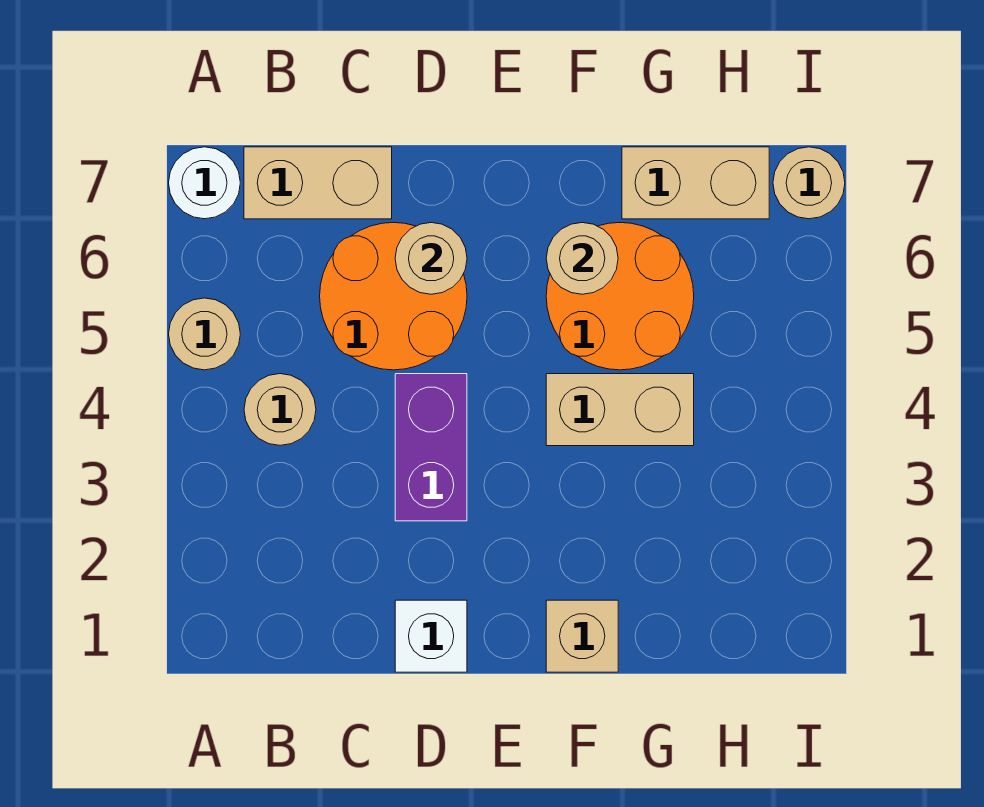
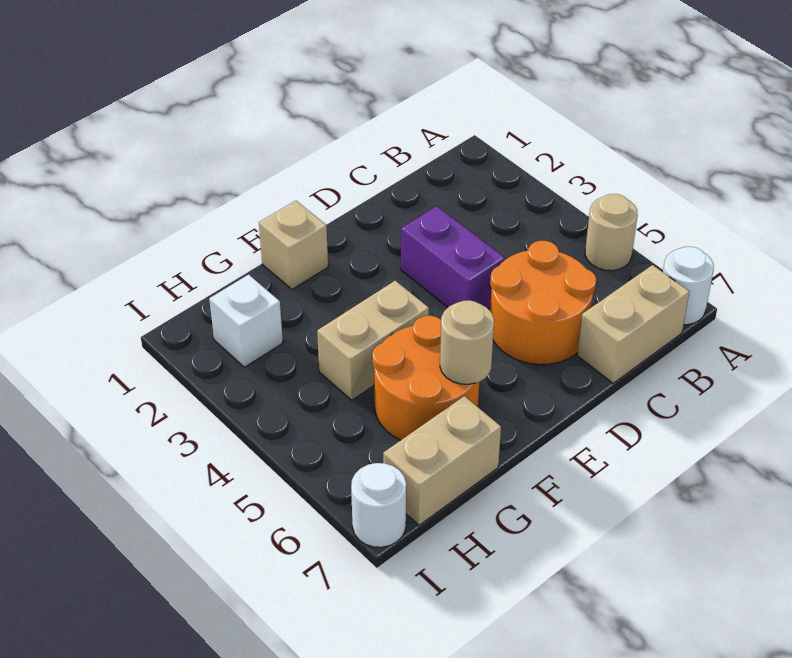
tan 1x1 round brick [244,374,316,445] -> none
white 1x1 brick [395,600,467,672] -> white 1x1 brick moved to [209,275,283,367]
tan 1x1 round brick [395,223,467,294] -> none
tan 1x1 round brick [773,147,845,219] -> white 1x1 round brick [351,463,406,547]

